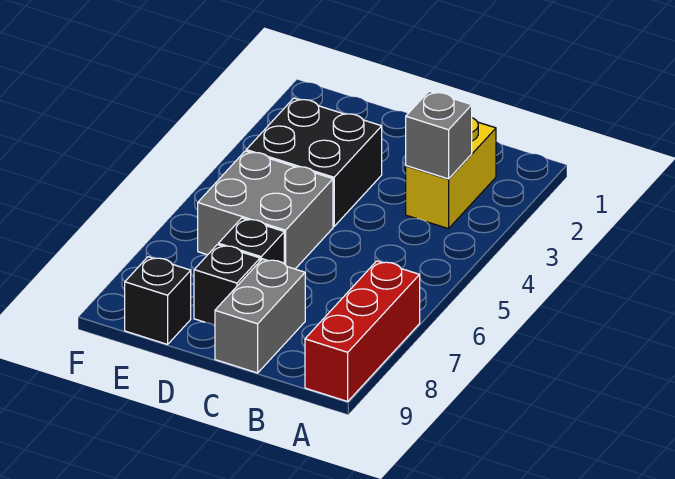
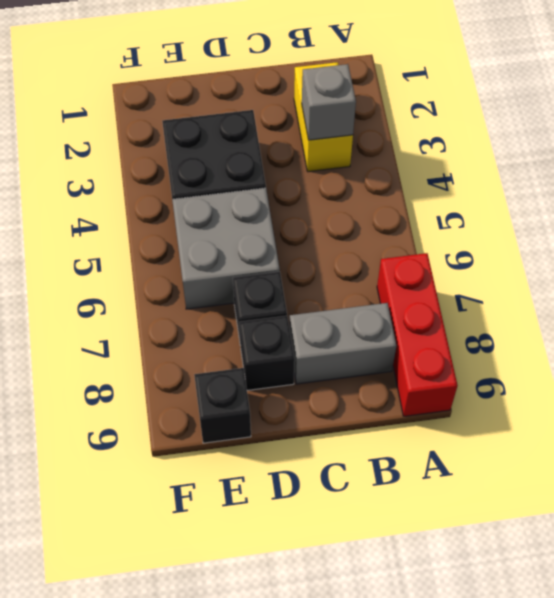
grey 1x2 brick [215,259,305,373] -> grey 1x2 brick turned to [290,303,396,384]

